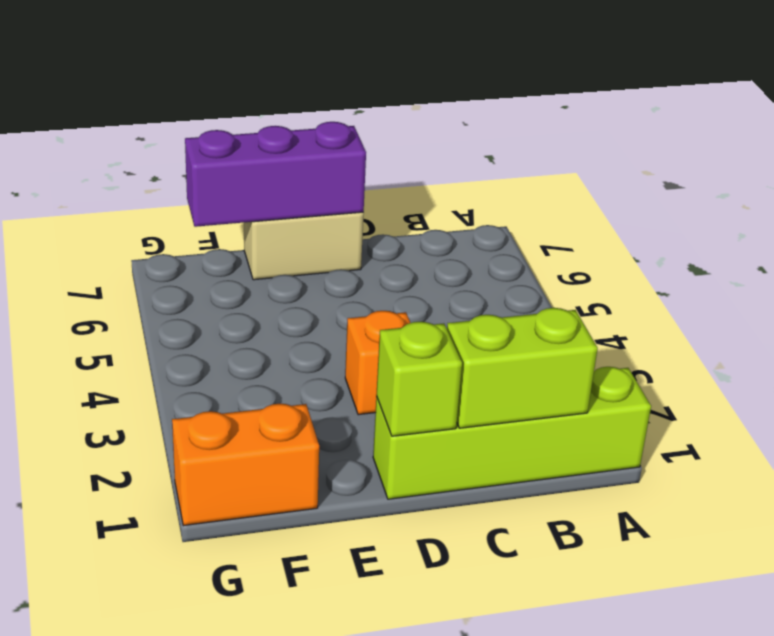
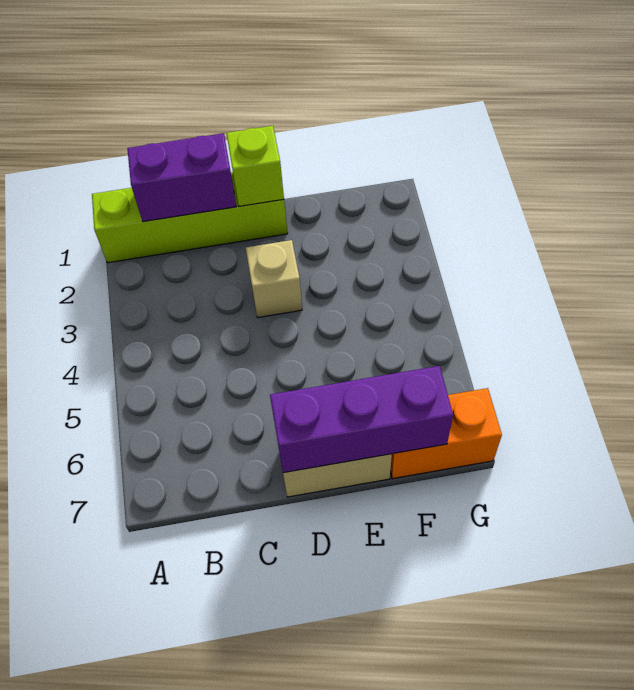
lime 1x2 brick [447,308,598,428] -> purple 1x2 brick [127,133,236,222]
orange 1x1 brick [345,311,410,415] -> tan 1x1 brick [246,240,302,318]
orange 1x2 brick [172,404,319,526] -> orange 1x2 brick moved to [390,388,502,479]

